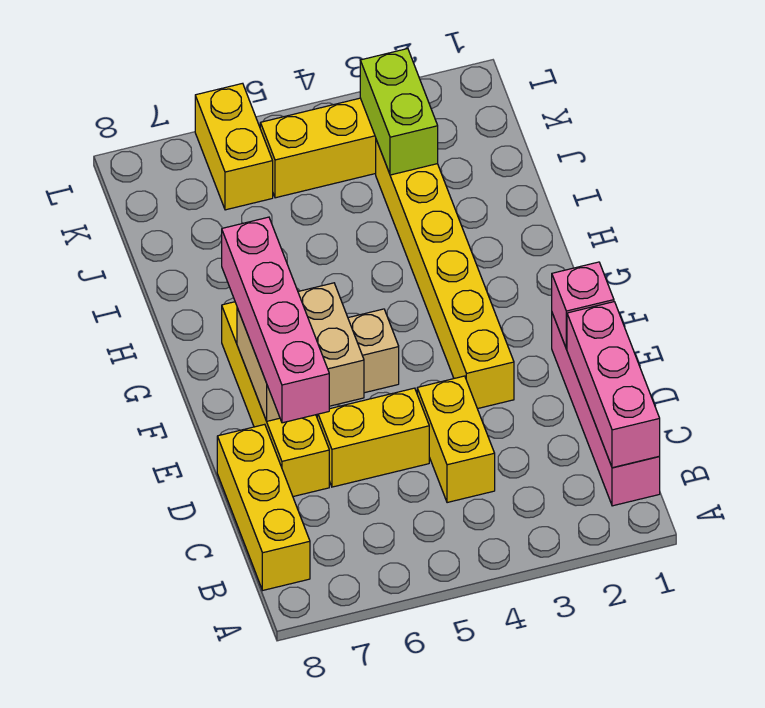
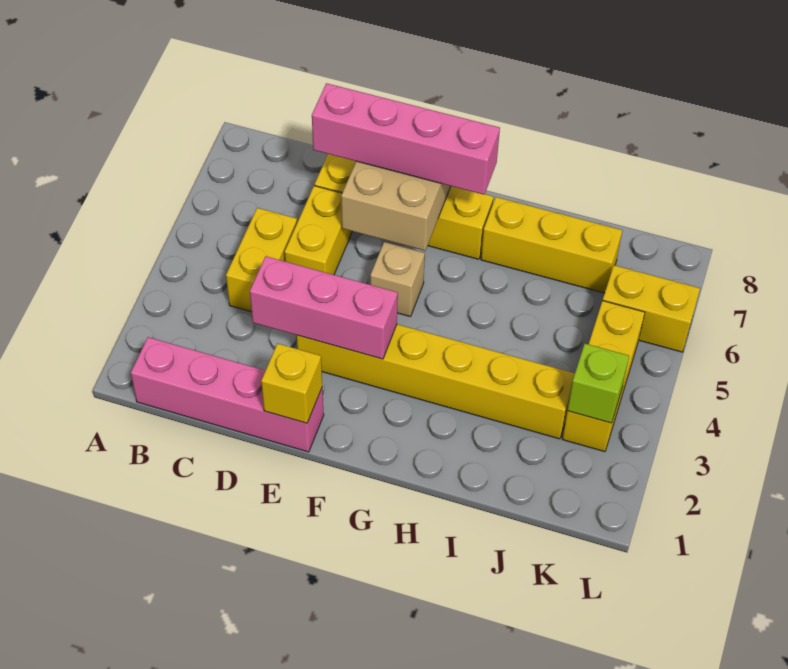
pink 1x3 brick [567,302,660,468] -> pink 1x3 brick moved to [250,256,398,359]
yellow 1x3 brick [217,424,310,590] -> yellow 1x3 brick moved to [481,197,622,293]
yellow 1x2 brick [417,376,495,503] -> yellow 1x2 brick turned to [226,208,297,312]
pink 1x1 brick [552,262,614,349] -> yellow 1x1 brick [261,344,322,423]
lime 1x2 brick [360,49,438,175] -> lime 1x1 brick [567,344,629,423]

